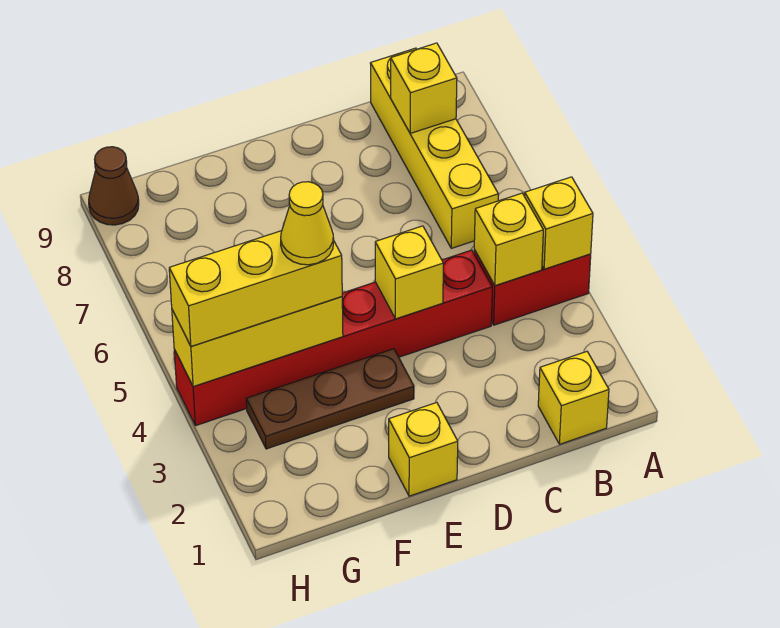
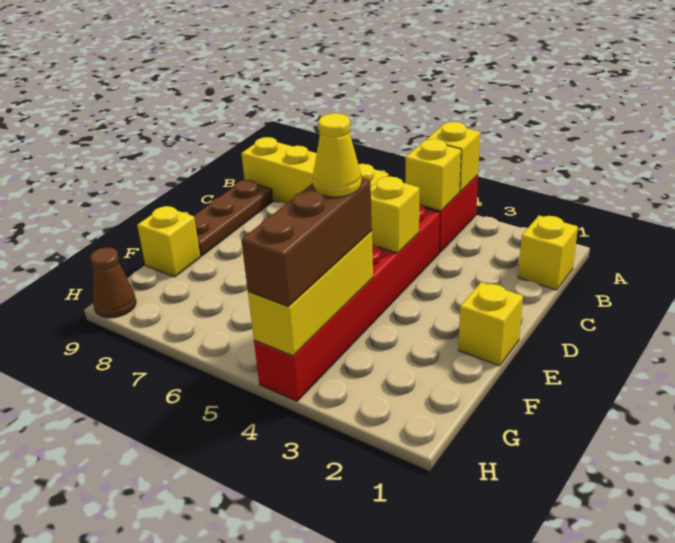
yellow 1x1 brick [391,43,457,133] -> yellow 1x1 brick moved to [137,206,200,277]
brown 1x3 plate [246,349,414,449] -> brown 1x3 plate moved to [194,180,273,256]
yellow 1x3 brick [169,231,342,346] -> brown 1x3 brick [241,178,372,306]

